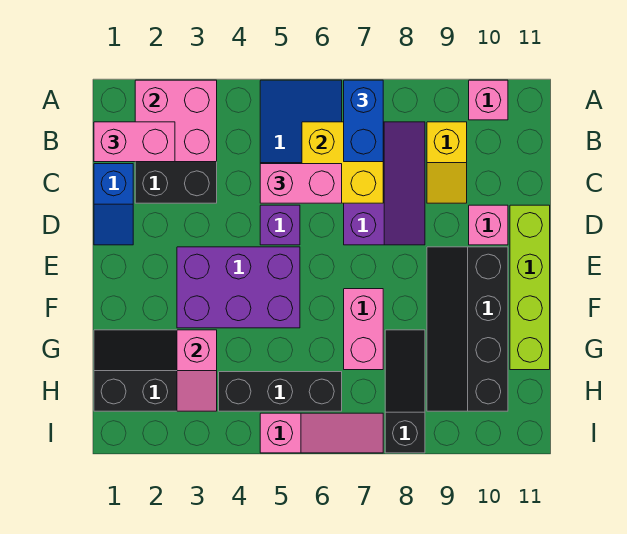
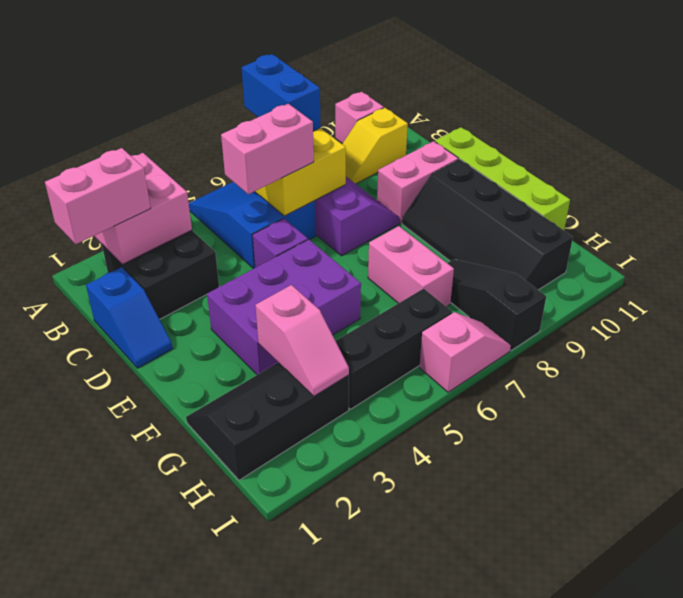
yellow 1x2 slope [427,122,467,203] -> yellow 1x2 slope turned to [343,108,408,184]
pink 1x1 brick [469,205,508,245] -> pink 1x2 brick [377,141,458,223]
pink 1x3 slope [260,413,383,453] -> pink 1x2 slope [419,312,511,392]

